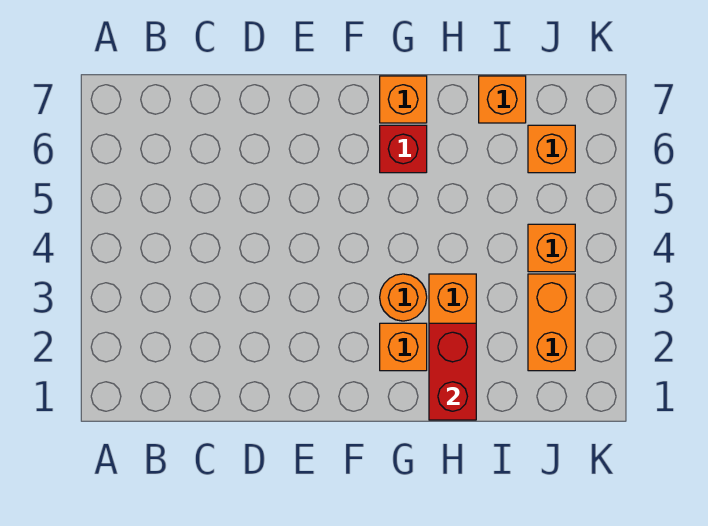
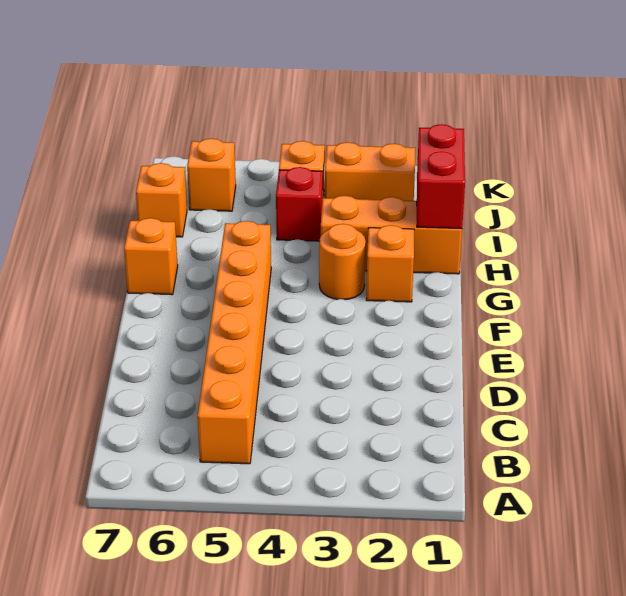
none -> orange 1x6 brick [198,221,271,464]
red 1x1 brick [380,125,427,173] -> red 1x1 brick moved to [276,167,323,241]
red 1x2 brick [429,323,476,420] -> red 1x2 brick turned to [417,124,465,229]

